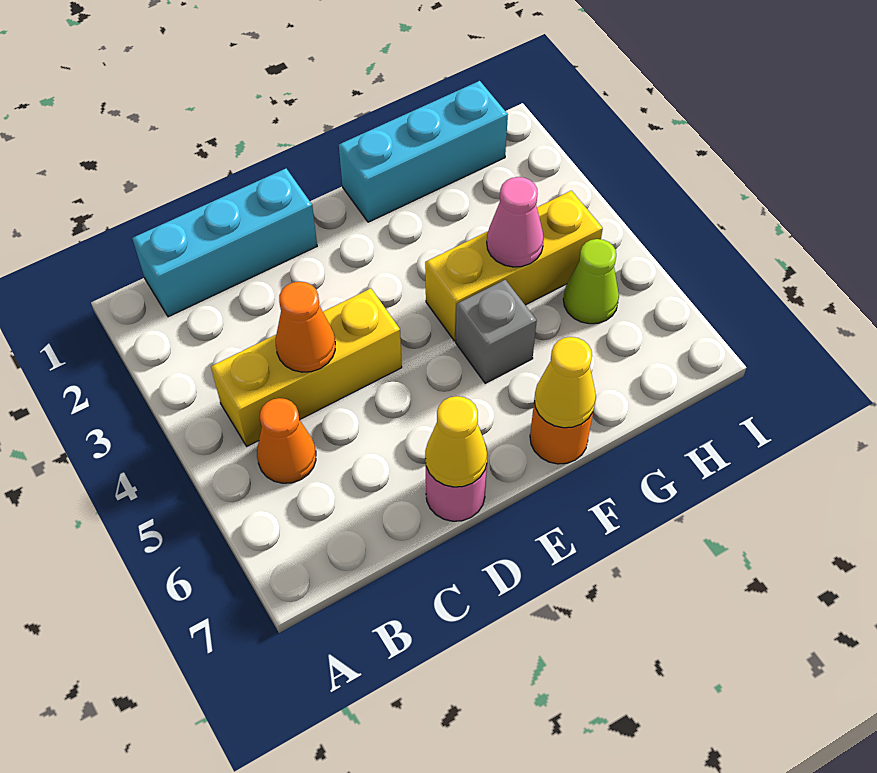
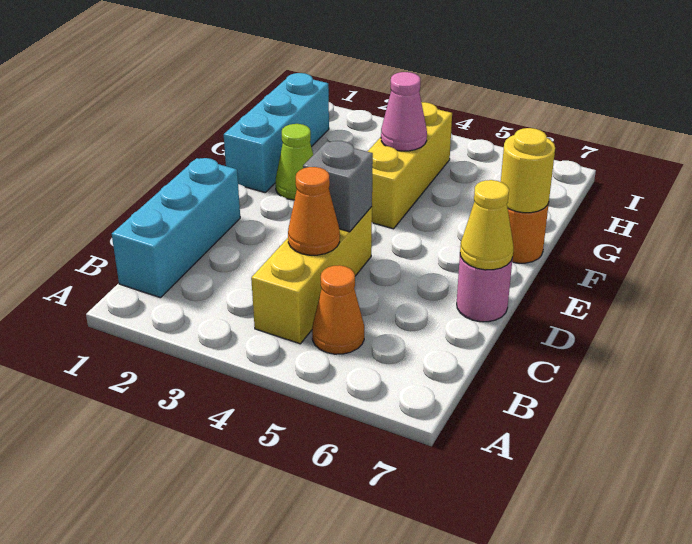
grey 1x1 brick [456,280,537,383] -> grey 1x1 brick moved to [303,141,373,232]
yellow 1x1 cone [534,337,596,428] -> yellow 1x1 round brick [501,128,555,213]
lime 1x1 cone [563,239,619,324] -> lime 1x1 cone moved to [275,124,313,200]

